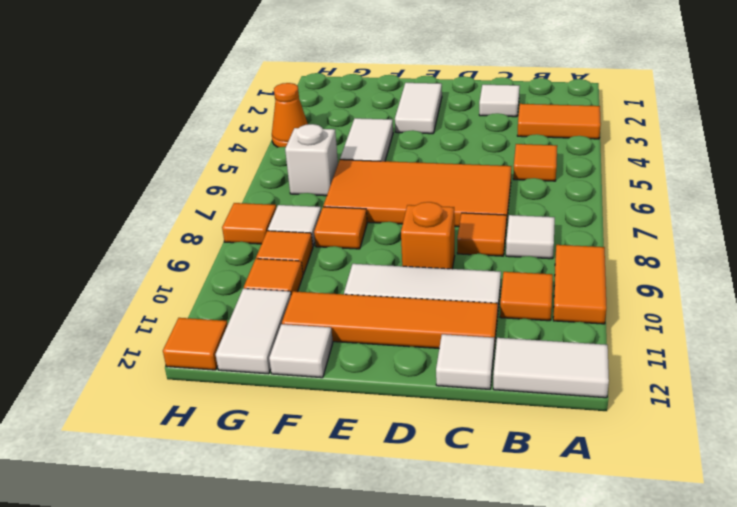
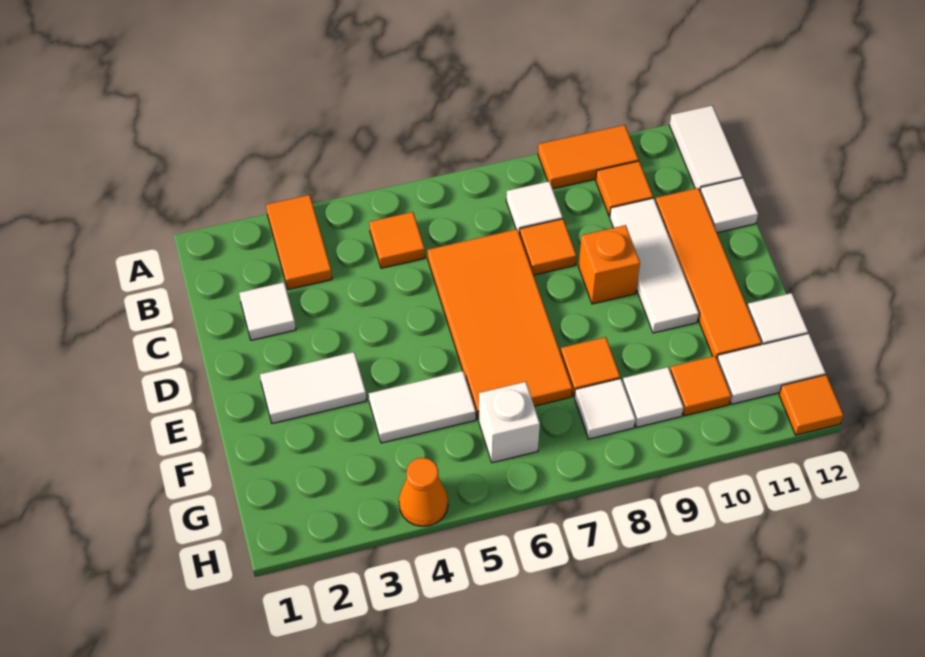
orange 1x1 tile [256,231,313,275] -> white 1x1 tile [623,367,683,427]
orange 1x1 tile [222,203,276,244] -> none

